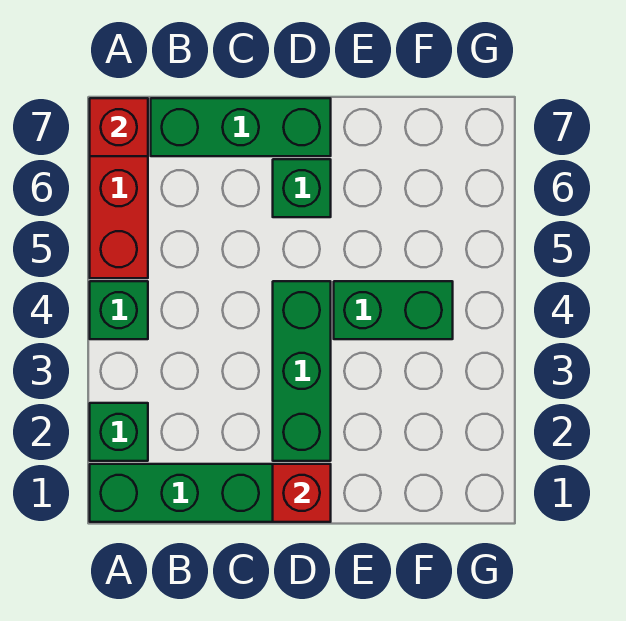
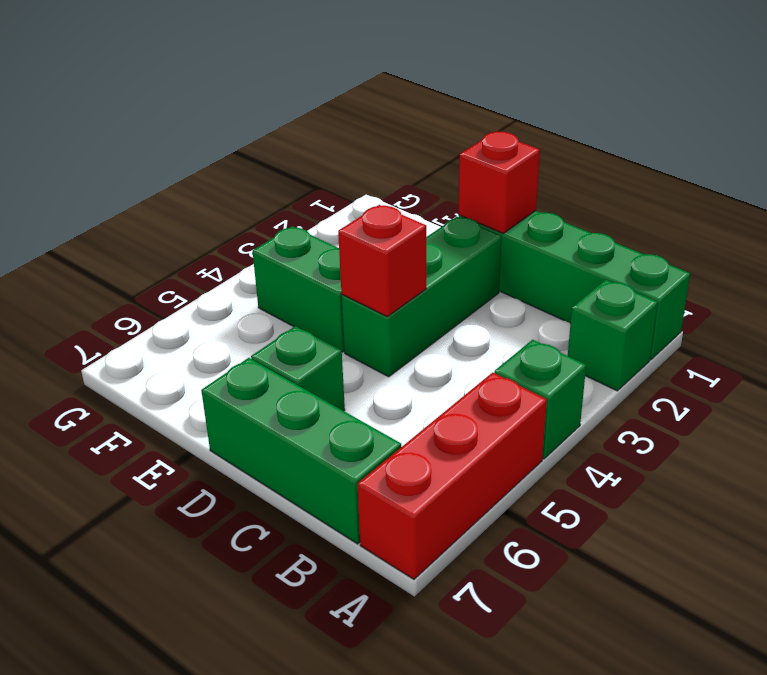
red 1x1 brick [90,98,148,156] -> red 1x1 brick moved to [338,205,426,316]

